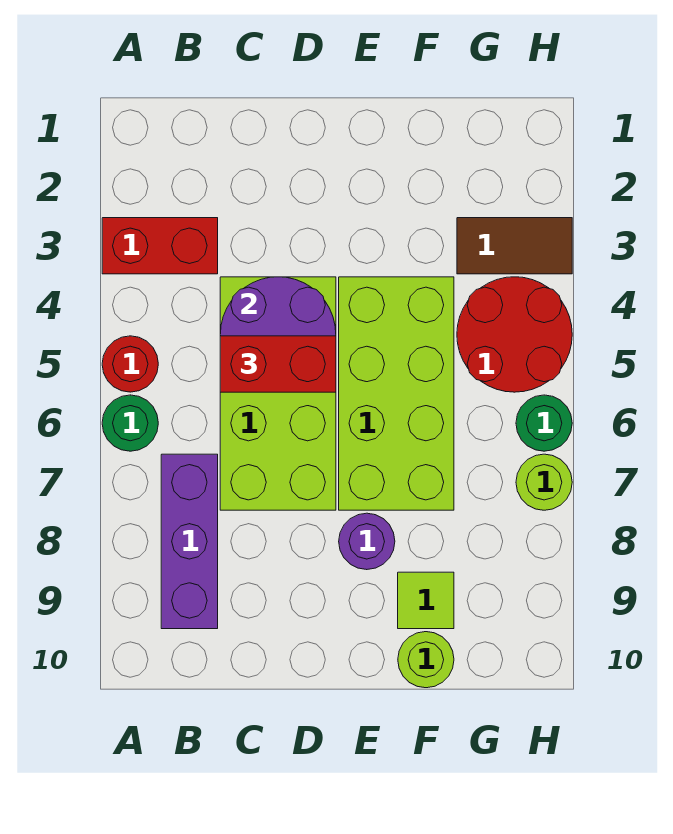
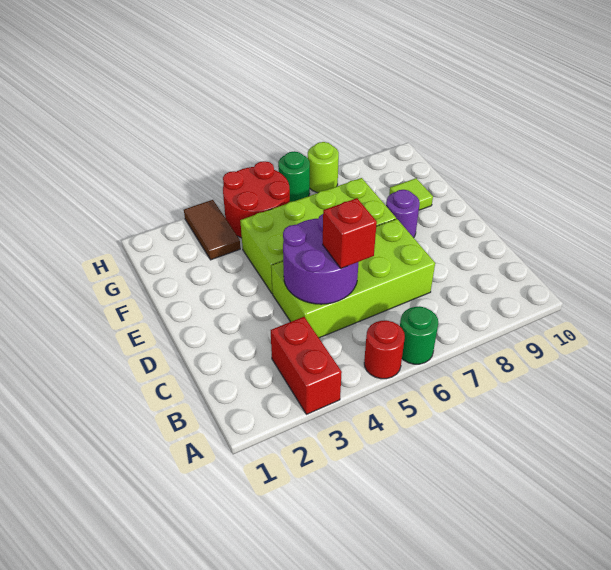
purple 1x3 brick [161,454,218,629] -> none
red 1x2 brick [220,336,336,392] -> red 1x1 brick [323,198,377,268]
lime 1x1 round brick [398,632,454,688] -> none

